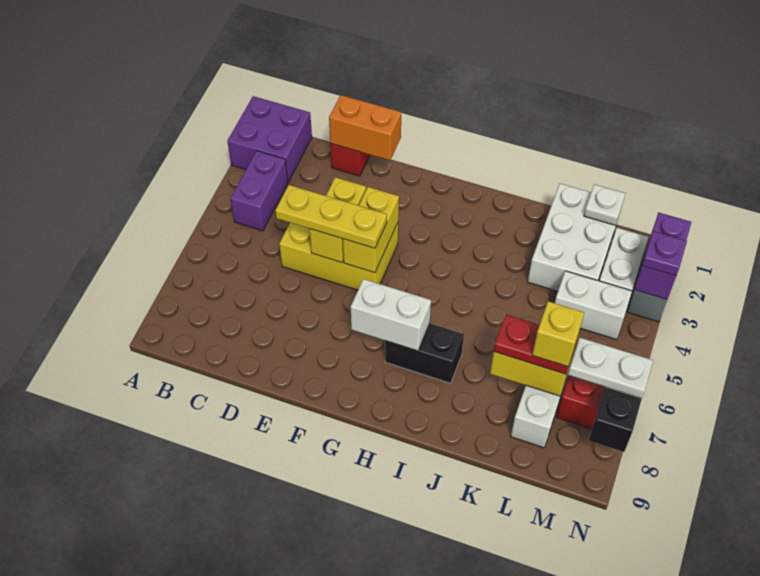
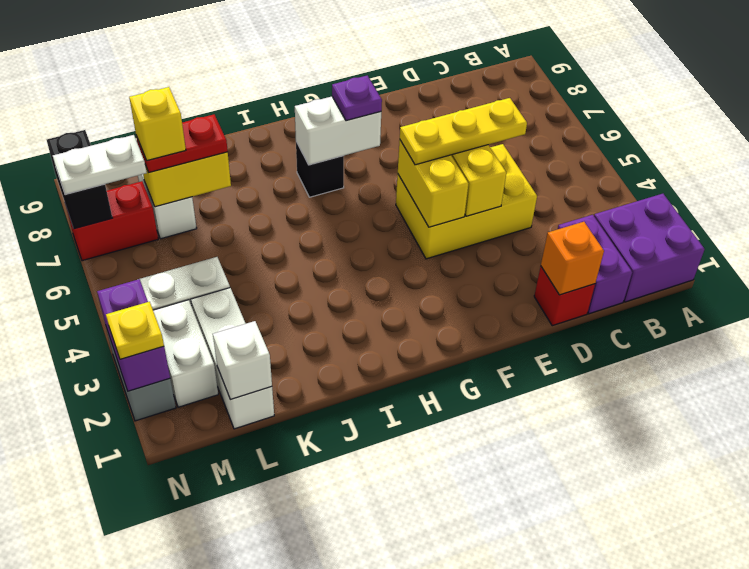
purple 1x2 brick [230,151,288,231] -> purple 1x2 brick moved to [558,215,632,314]
orange 1x2 brick [329,95,401,160] -> orange 1x1 brick [541,222,604,295]
black 1x2 brick [385,323,464,383] -> black 1x1 brick [296,142,344,197]
white 2x3 brick [528,184,621,291] -> white 1x3 brick [191,288,274,429]
white 1x1 plate [584,184,626,225] -> white 1x1 brick [213,321,272,400]
none -> yellow 1x1 plate [106,302,164,359]
purple 1x1 plate [642,231,687,276] -> purple 1x1 plate moved to [332,76,382,121]

